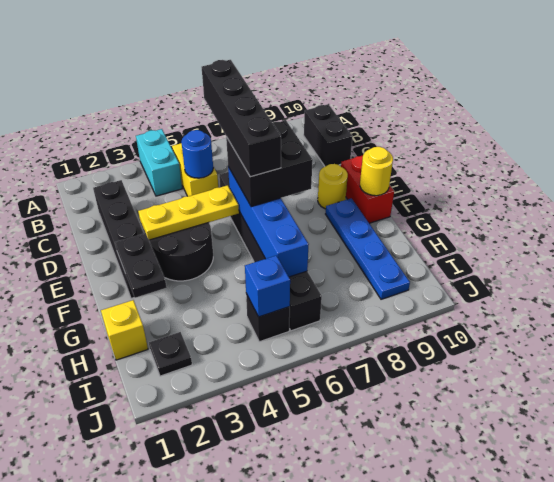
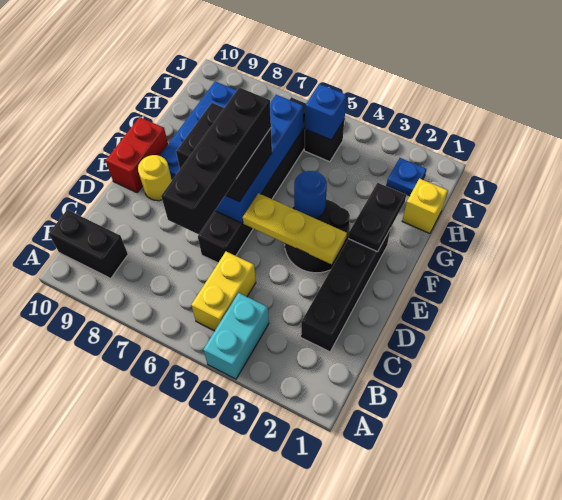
black 1x2 brick [304,104,353,166] -> black 1x2 brick turned to [49,210,128,278]
blue 1x1 round brick [181,130,213,178] -> blue 1x1 round brick moved to [294,171,327,219]
yellow 1x1 round brick [360,147,393,196] -> none
black 1x1 plate [149,332,192,376] -> blue 1x1 plate [386,158,427,196]

